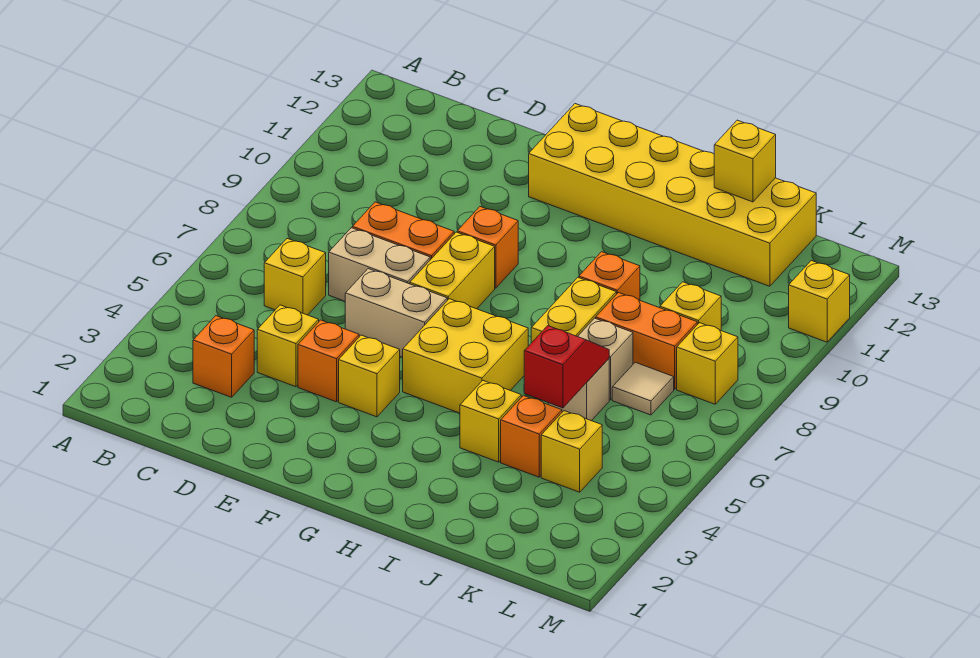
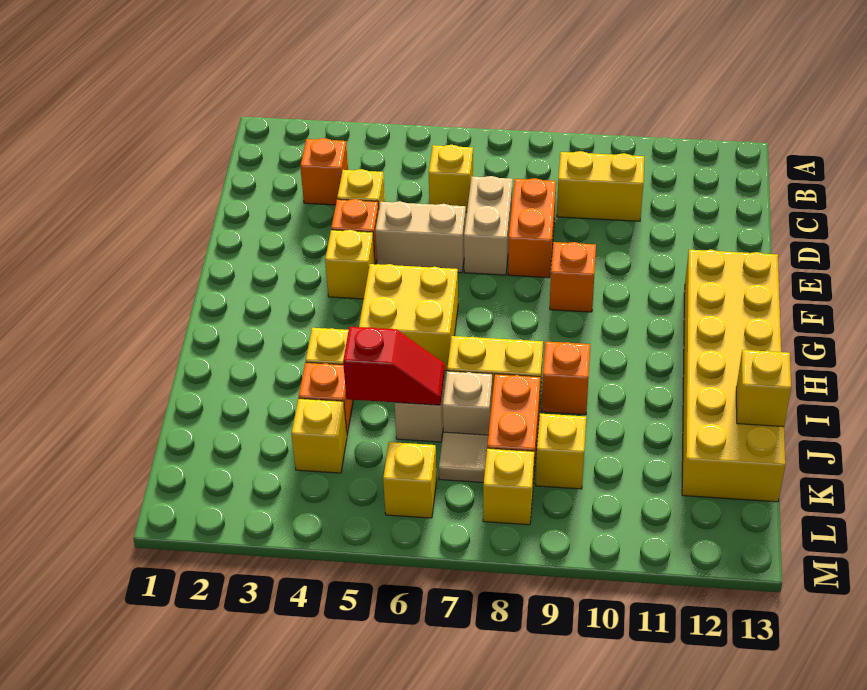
tan 1x2 brick [345,269,447,357] -> tan 1x2 brick turned to [375,201,466,273]
yellow 1x2 brick [410,232,495,309] -> yellow 1x2 brick moved to [557,151,644,221]
yellow 1x1 brick [789,261,850,342] -> yellow 1x1 brick moved to [383,442,437,518]

